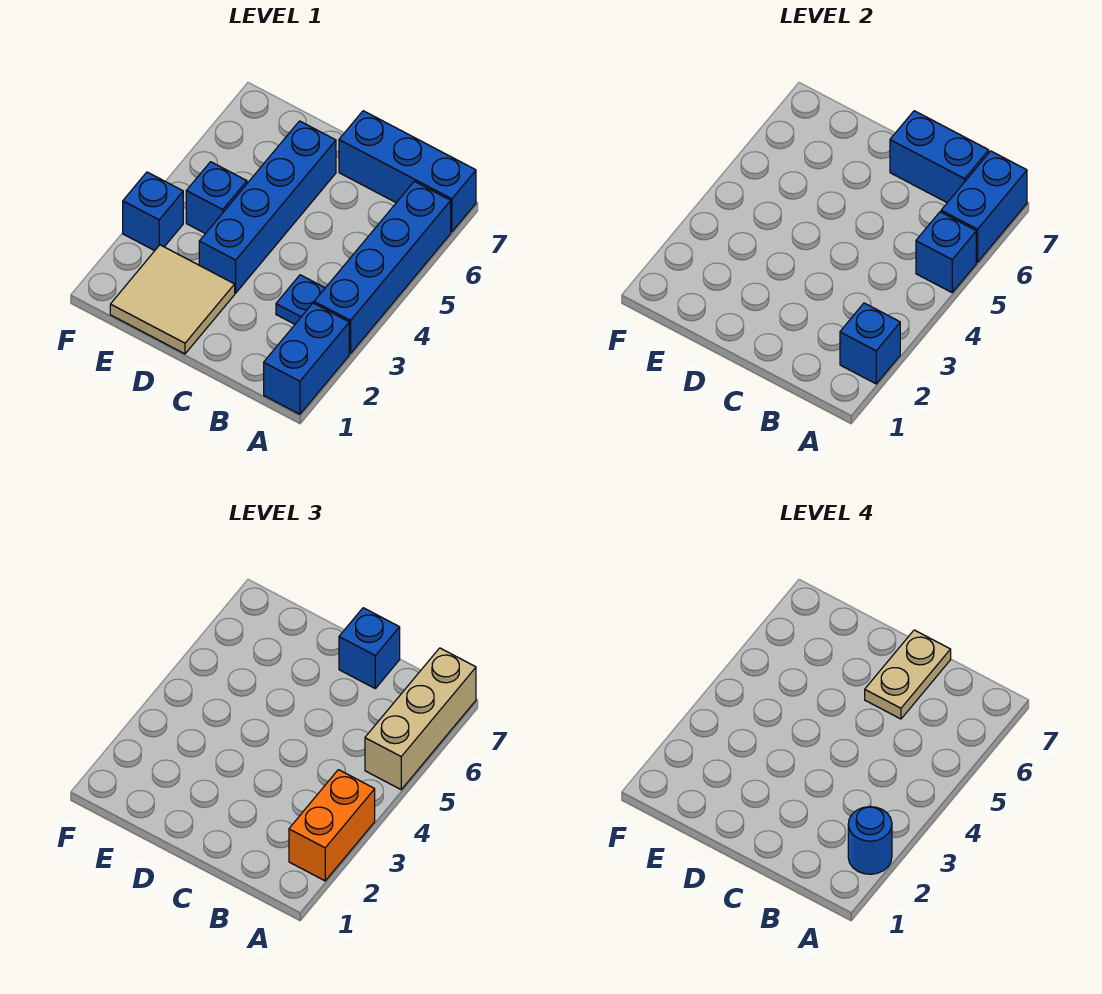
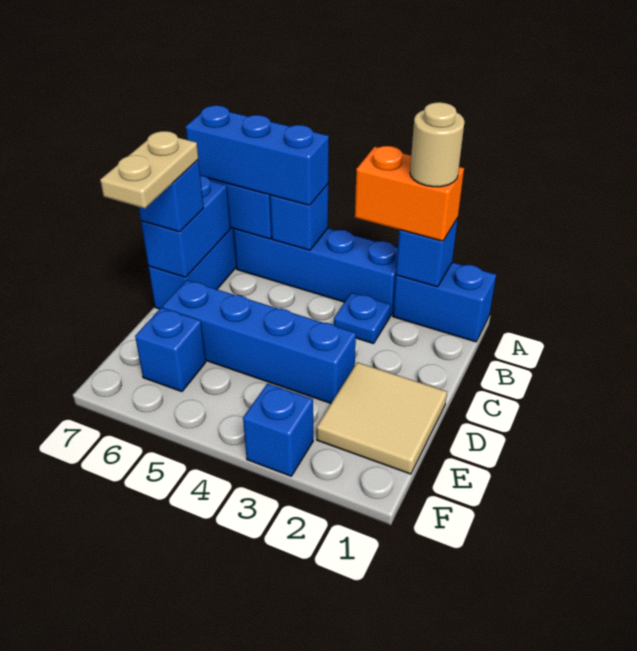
blue 1x1 round brick [848,807,892,874] -> tan 1x1 round brick [410,102,465,187]
tan 1x3 brick [365,648,476,789] -> blue 1x3 brick [186,105,329,205]
tan 1x2 plate [865,630,951,719] -> tan 1x2 plate turned to [100,131,198,209]
blue 1x1 brick [186,162,247,234] -> blue 1x1 brick moved to [135,308,206,392]

